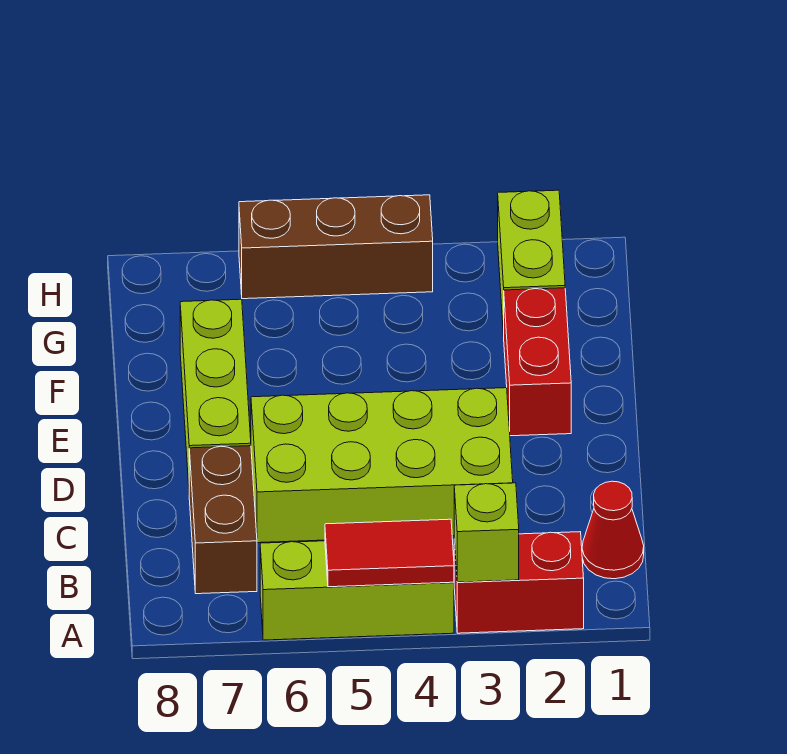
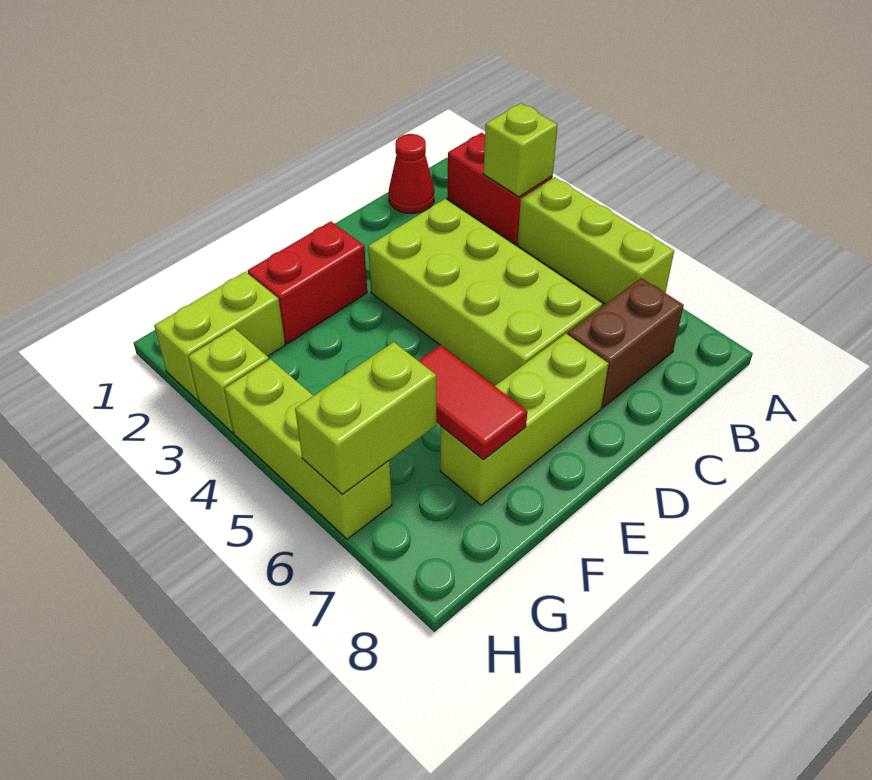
red 1x2 tile [325,519,454,587] -> red 1x2 tile moved to [418,345,527,460]
none -> lime 1x2 brick [295,342,436,495]
none -> lime 1x1 brick [189,328,269,433]
brown 1x3 brick [239,195,433,299] -> lime 1x3 brick [225,359,392,539]

